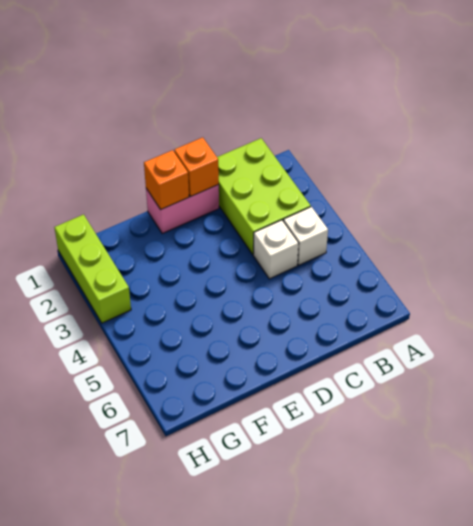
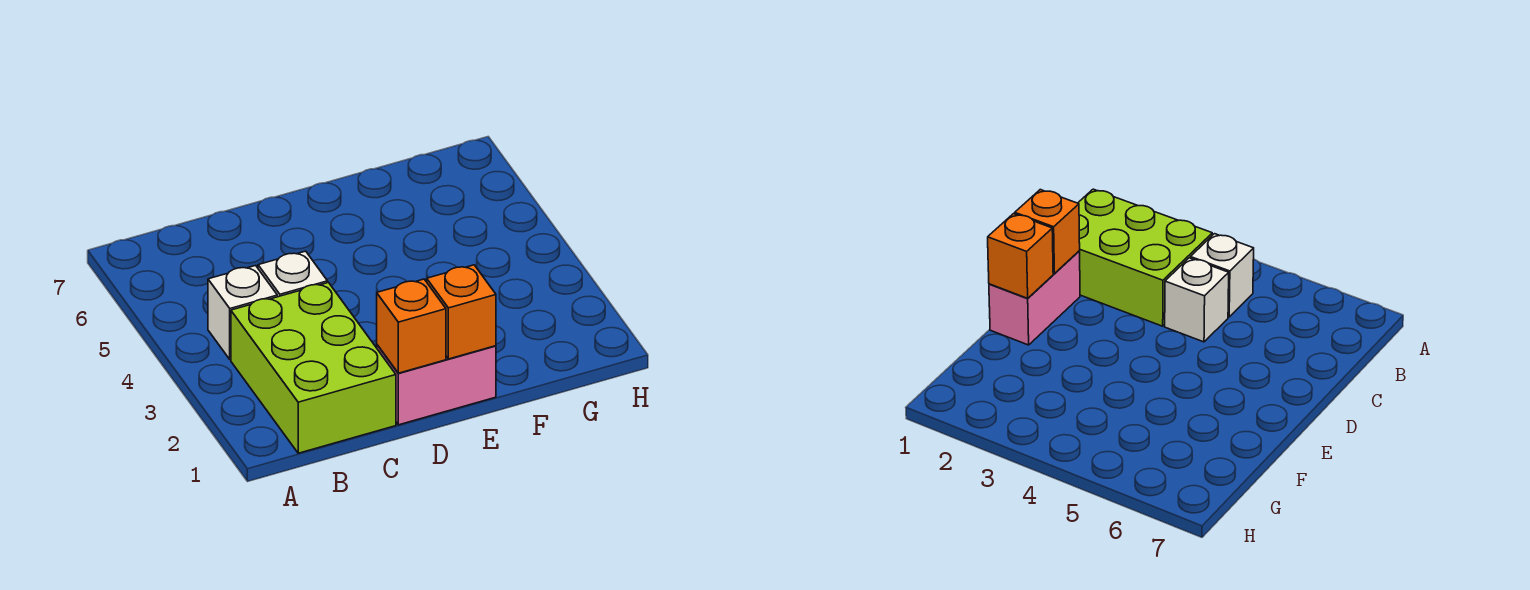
lime 1x3 brick [54,214,131,323] -> none

